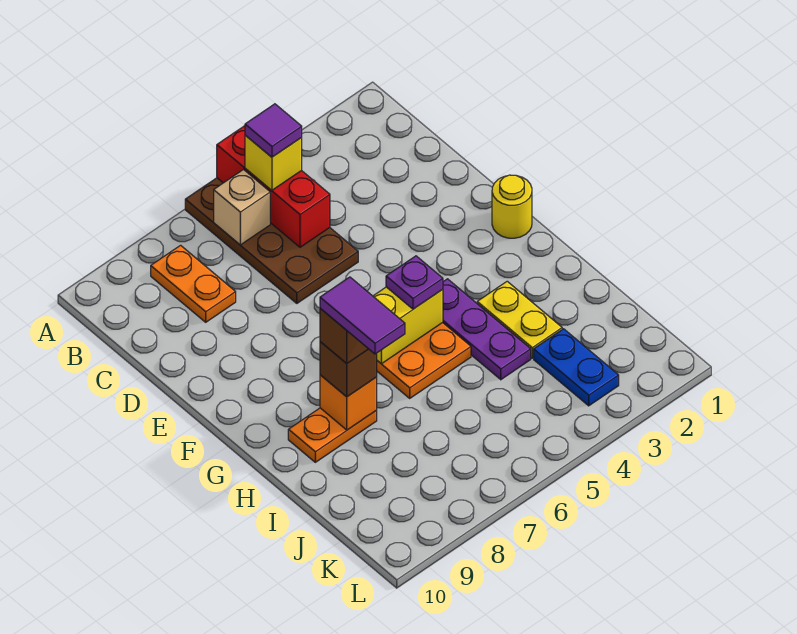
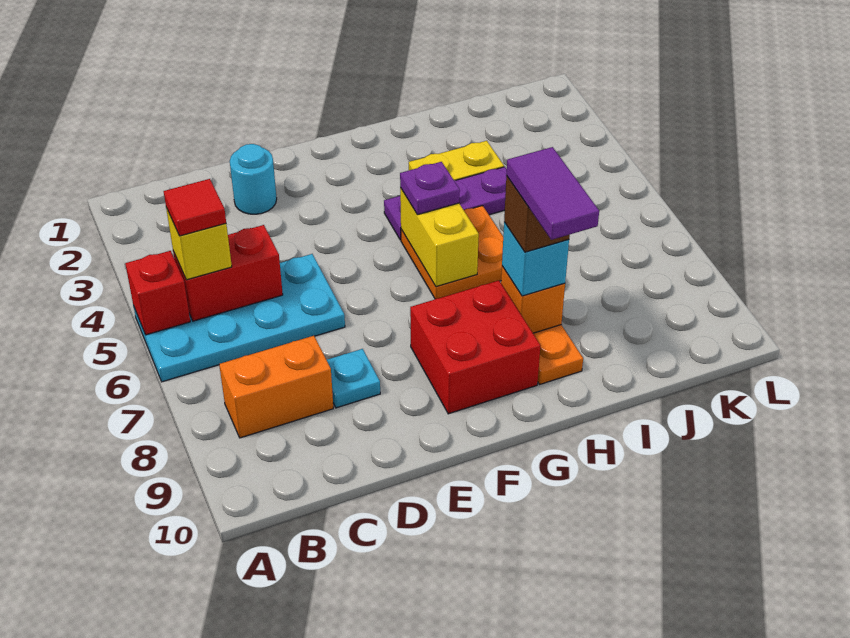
brown 2x4 plate [185,178,358,303] -> cyan 2x4 plate [134,254,345,382]
purple 1x1 tile [245,104,302,157] -> red 1x1 tile [164,179,226,236]
tan 1x1 brick [214,169,270,245] -> none
orange 1x2 plate [151,245,236,322] -> orange 1x2 brick [219,336,333,438]
none -> cyan 1x1 round brick [230,144,277,214]
none -> cyan 1x1 plate [327,349,380,408]
yellow 1x1 round brick [492,175,532,238] -> none
none -> red 2x2 brick [410,281,540,414]
brown 1x1 brick [320,342,377,397] -> cyan 1x1 brick [502,222,569,296]
purple 1x2 tile [320,277,405,354] -> purple 1x2 tile turned to [506,147,599,240]
blue 1x2 plate [534,329,619,406] -> none

